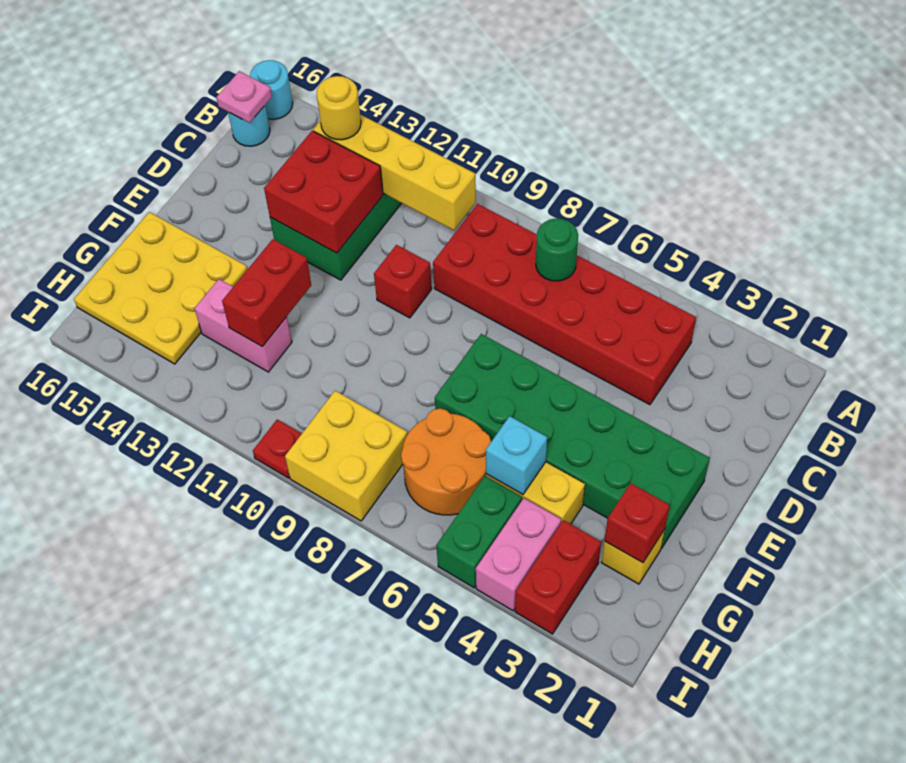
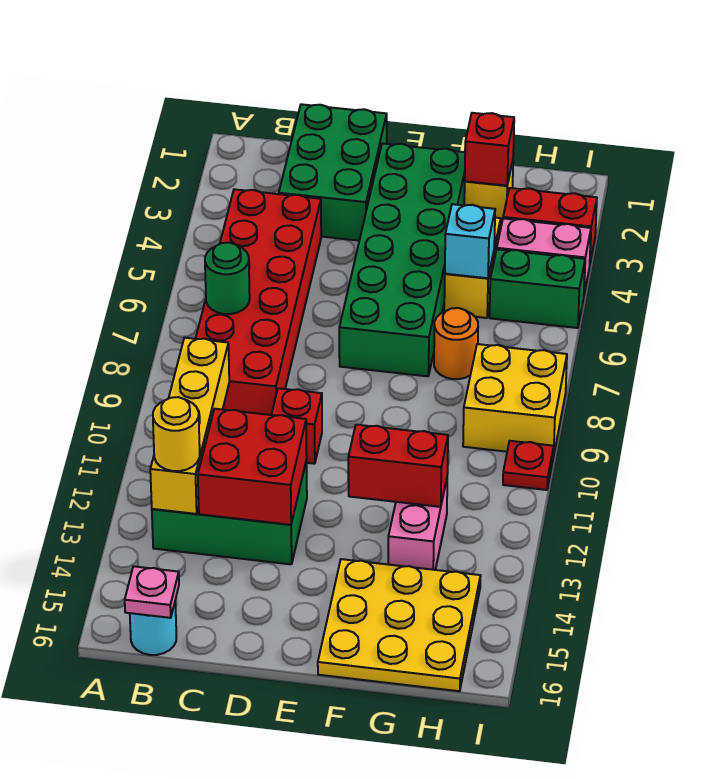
cyan 1x1 round brick [250,60,293,119] -> none
none -> green 2x3 brick [279,104,387,241]
orange 2x2 round brick [401,409,491,515] -> orange 1x1 round brick [434,308,478,379]

